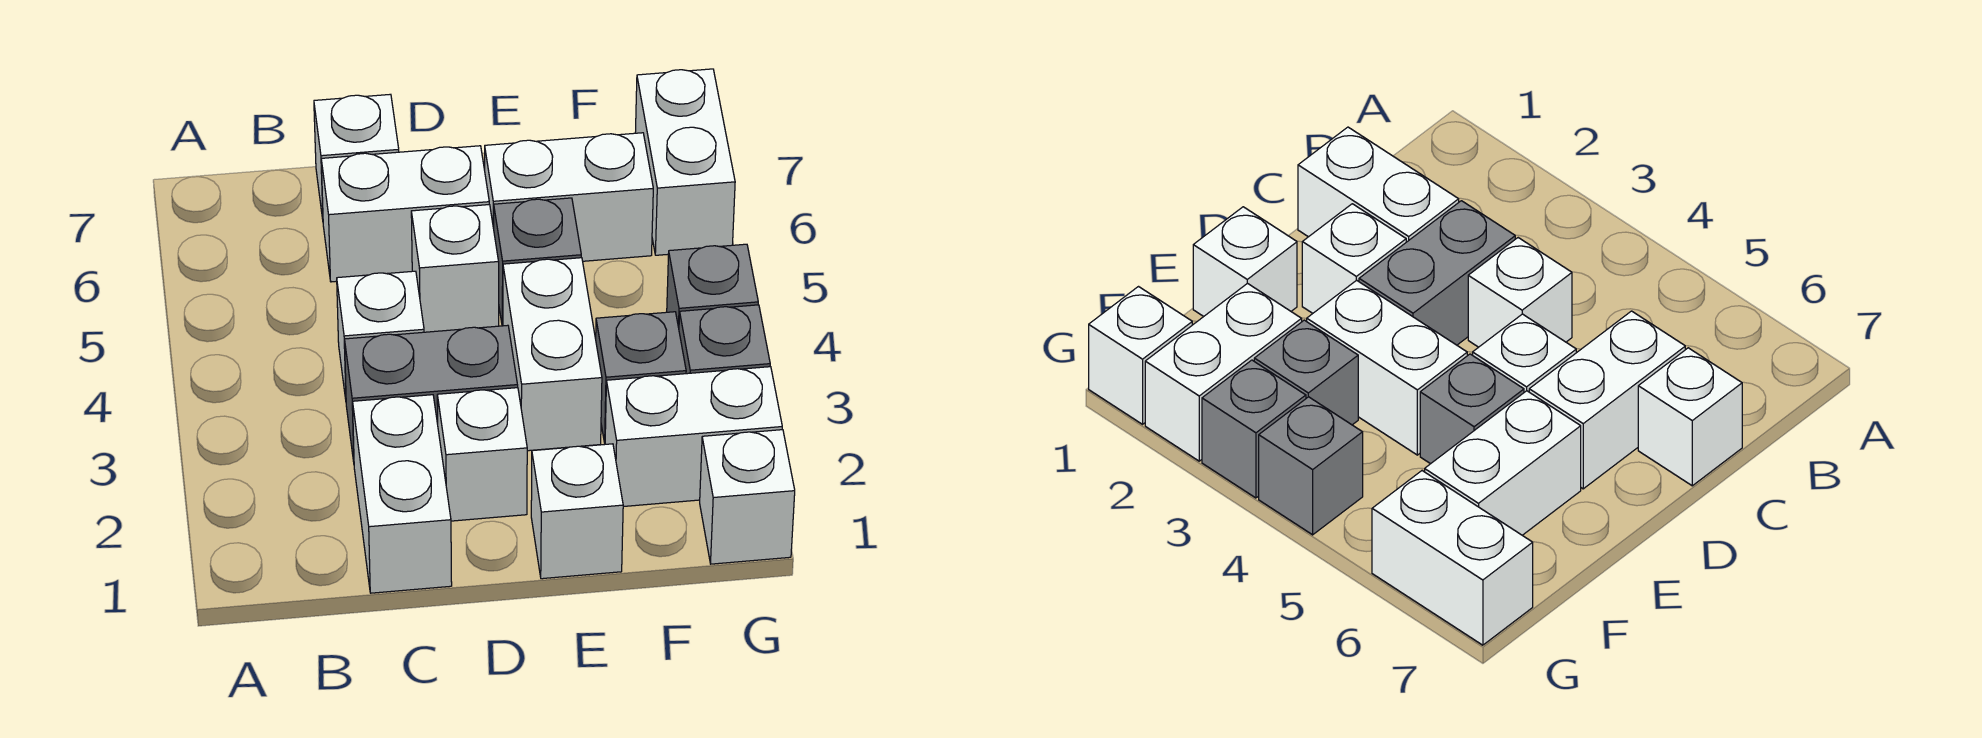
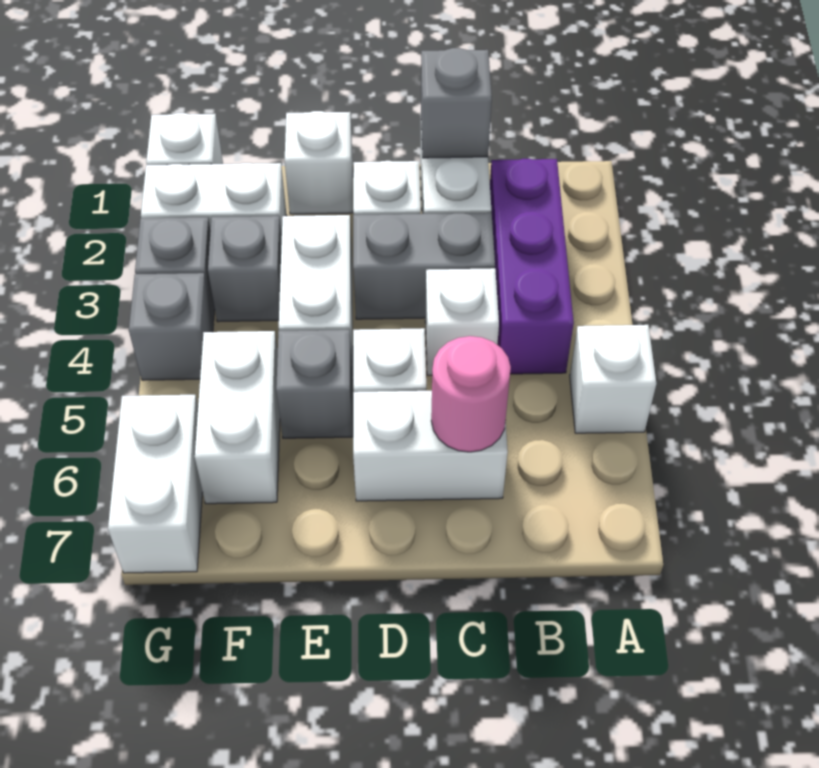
none -> purple 1x3 brick [490,159,574,374]
none -> grey 1x1 brick [421,48,492,158]
none -> pink 1x1 round brick [431,336,511,452]
white 1x1 brick [314,94,399,219] -> white 1x1 brick moved to [570,325,656,433]
white 1x2 brick [485,133,653,261] -> white 1x2 brick turned to [195,331,280,504]

